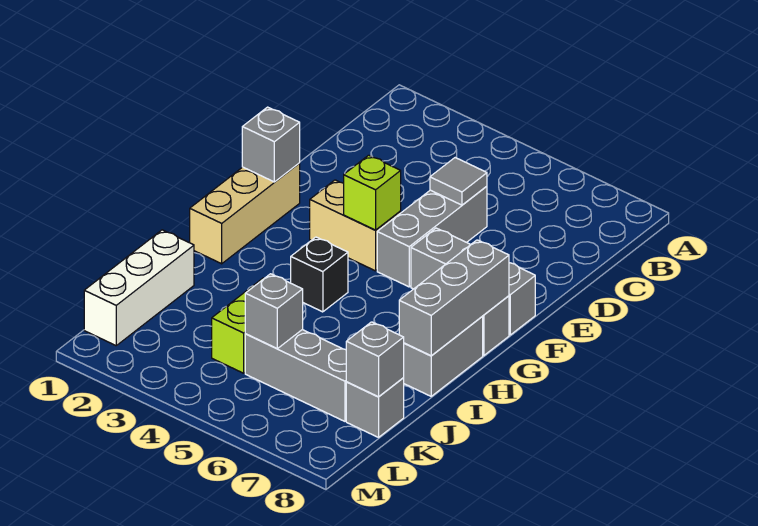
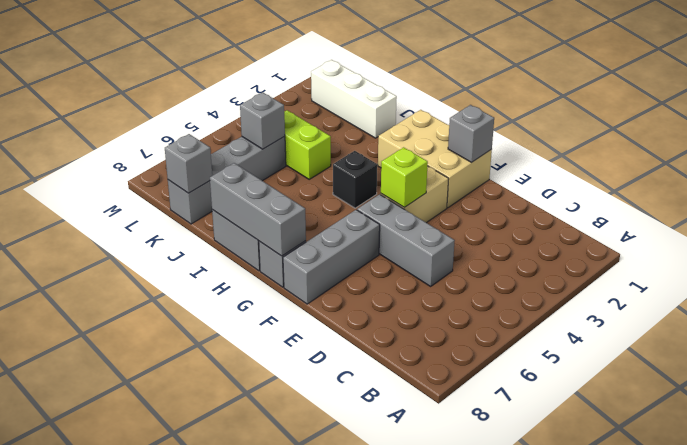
grey 1x1 tile [430,158,487,205] -> none
tan 1x3 brick [190,163,300,264] -> tan 2x3 brick [378,110,492,208]

